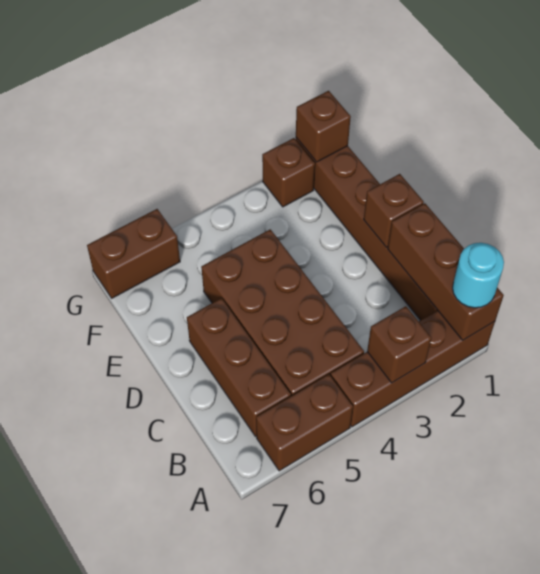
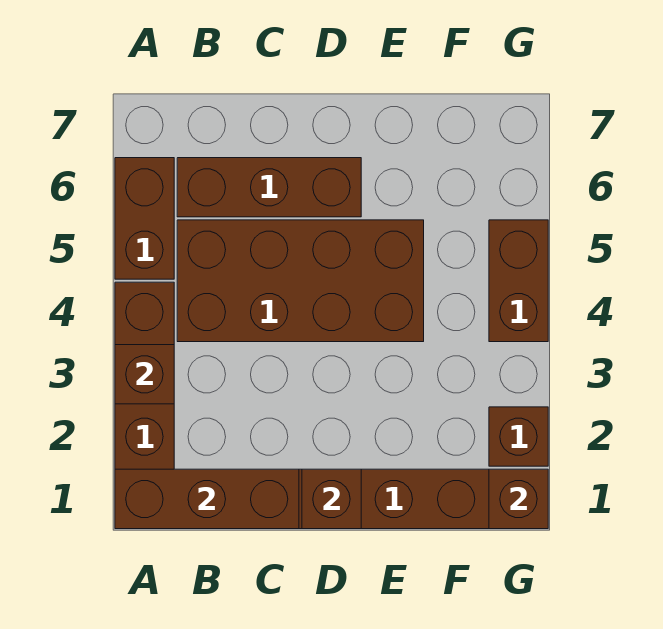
cyan 1x1 round brick [453,243,504,308] -> none
brown 1x2 brick [87,209,180,298] -> brown 1x2 brick moved to [489,220,548,342]

